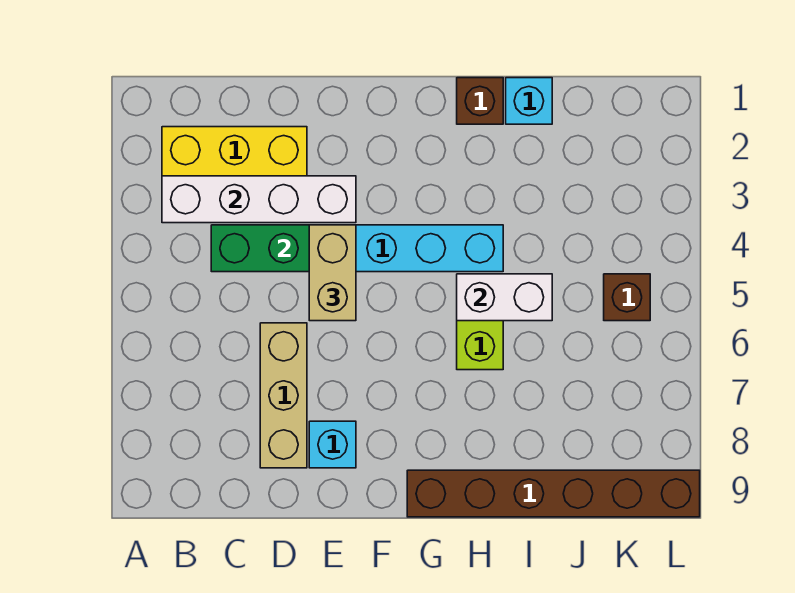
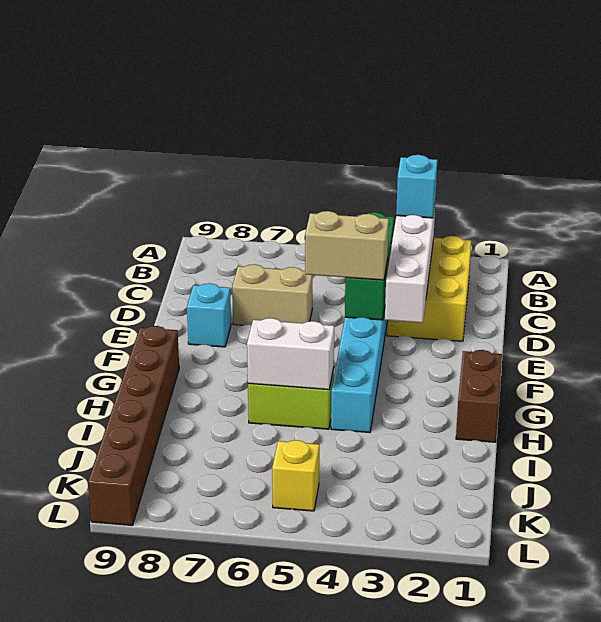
tan 1x3 brick [260,323,307,468] -> tan 1x2 brick [232,264,313,325]
brown 1x1 brick [457,78,503,124] -> brown 1x2 brick [456,350,502,442]
white 1x2 brick [457,274,552,321] -> white 1x2 brick turned to [247,318,334,390]
cyan 1x1 brick [506,78,552,124] -> cyan 1x1 brick moved to [396,155,437,218]
brown 1x1 brick [604,274,650,321] -> yellow 1x1 brick [272,440,319,511]

